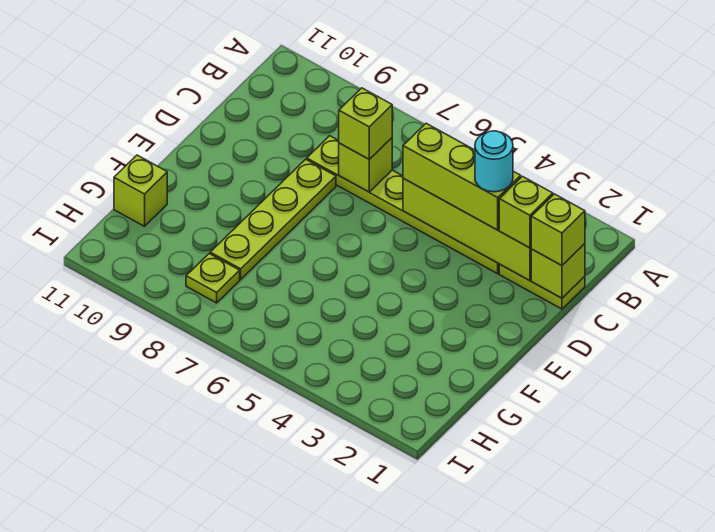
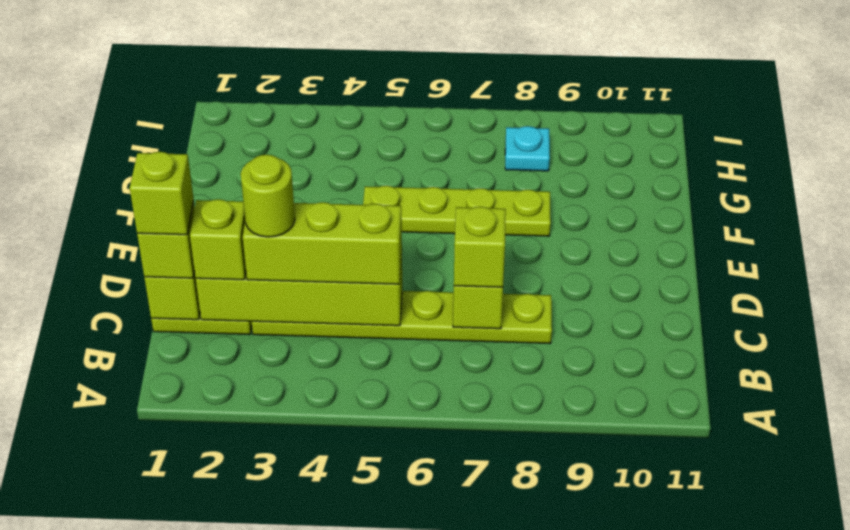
cyan 1x1 round brick [475,131,513,192] -> lime 1x1 round brick [241,155,295,237]
lime 1x4 plate [210,159,336,279] -> lime 1x4 plate turned to [363,186,551,236]
lime 1x1 brick [114,155,167,226] -> lime 1x1 brick moved to [130,152,194,235]
lime 1x1 plate [186,254,240,303] -> cyan 1x1 plate [505,126,550,171]

